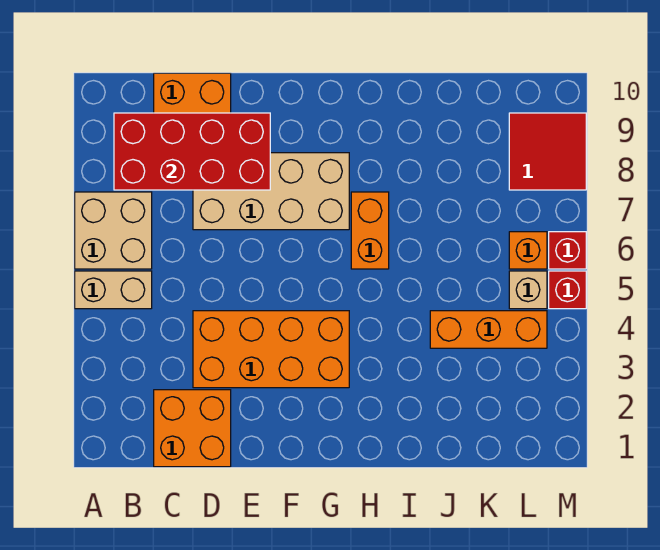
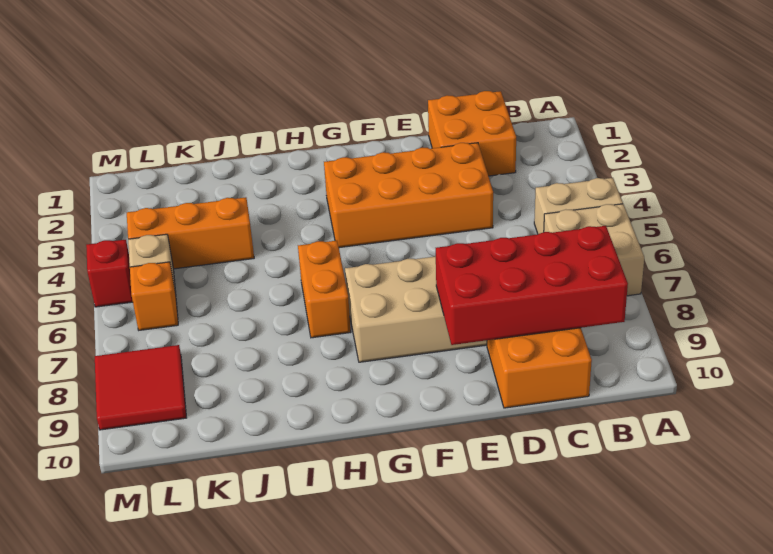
red 1x1 brick [549,232,586,269] -> none

